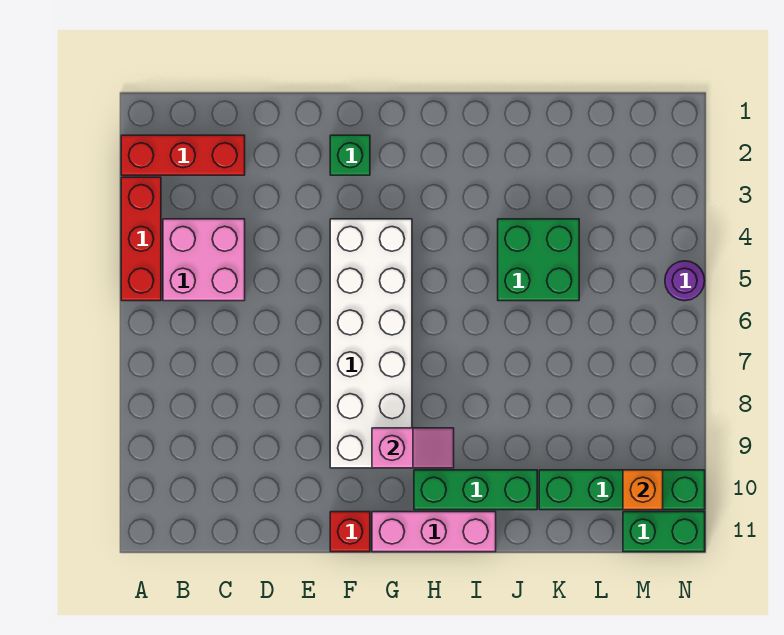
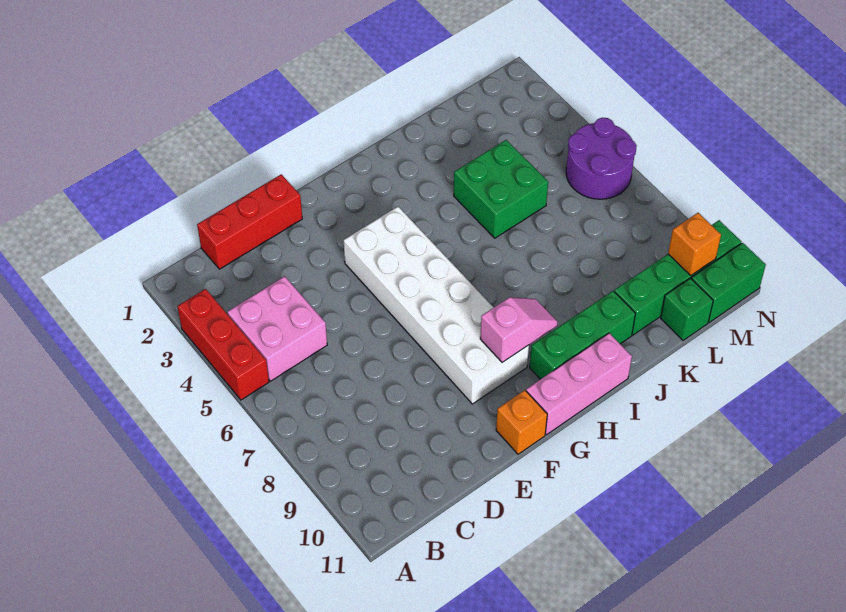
red 1x3 brick [121,135,245,175] -> red 1x3 brick moved to [197,174,302,269]
green 1x1 brick [330,135,370,175] -> green 1x1 brick moved to [661,278,713,340]
red 1x1 brick [330,512,370,552] -> orange 1x1 brick [496,390,547,454]
purple 1x1 round brick [665,261,705,301] -> purple 2x2 round brick [566,118,637,199]

